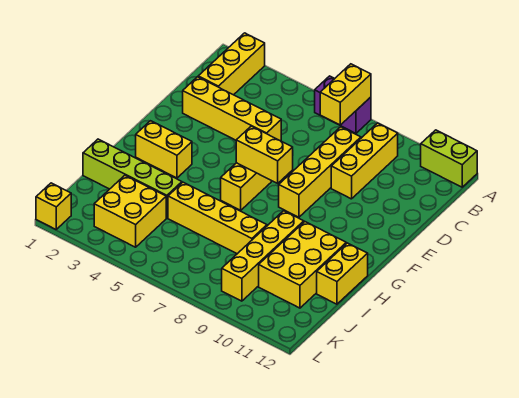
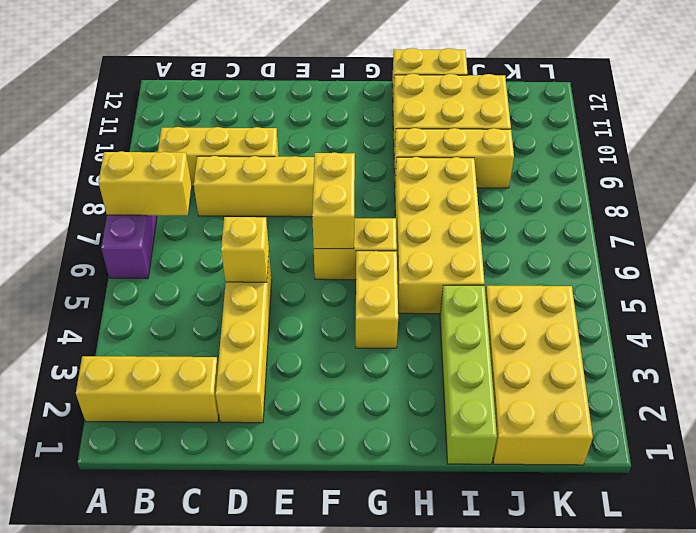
lime 1x2 brick [421,130,477,187] -> none
yellow 1x2 brick [136,121,192,178] -> yellow 1x2 brick moved to [356,251,398,348]
yellow 1x4 brick [222,211,304,301] -> yellow 1x3 brick [394,128,514,188]
yellow 1x4 brick [168,182,267,254] -> yellow 2x4 brick [395,157,485,314]
yellow 2x2 brick [94,175,166,247] -> yellow 2x4 brick [485,286,593,465]
yellow 1x1 brick [36,183,71,229] -> yellow 1x1 brick moved to [221,217,269,282]

